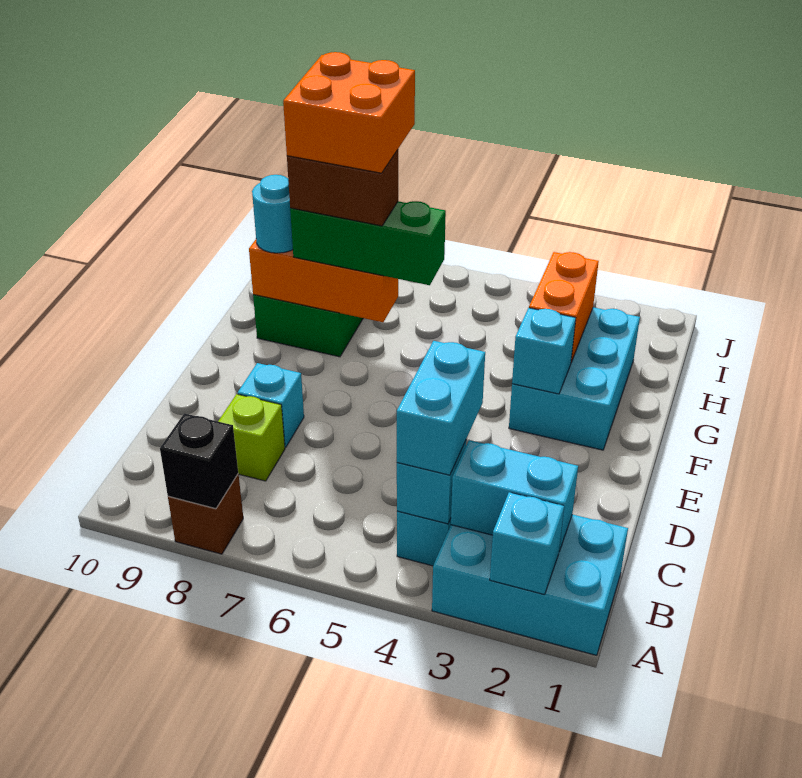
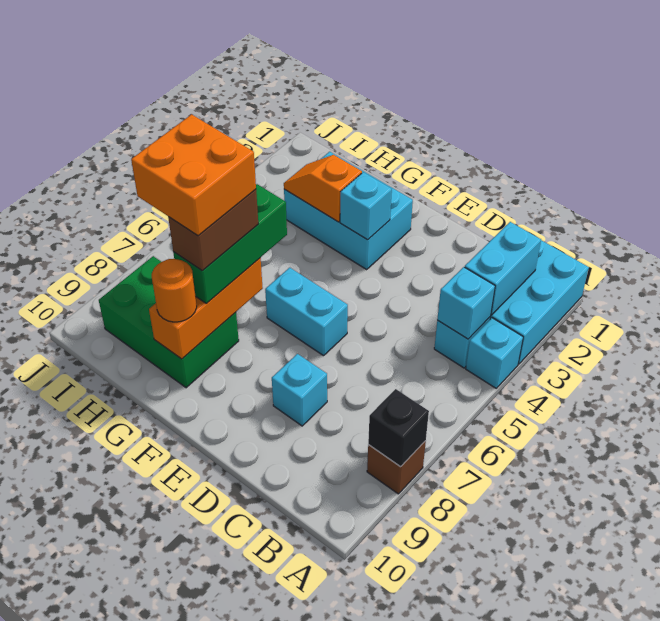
cyan 1x1 brick [490,492,564,595] -> cyan 1x1 brick moved to [466,318,523,388]
cyan 1x2 brick [397,341,485,475] -> cyan 1x2 brick moved to [265,268,348,356]
lime 1x1 brick [218,394,285,481] -> none
orange 1x2 brick [529,252,599,362] -> orange 1x2 slope [284,155,362,222]
cyan 1x1 round brick [252,175,293,253] -> orange 1x1 round brick [152,259,197,322]

